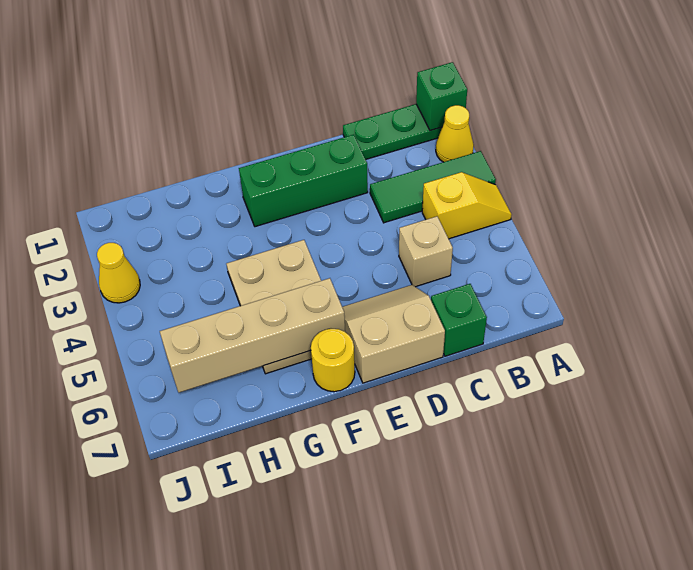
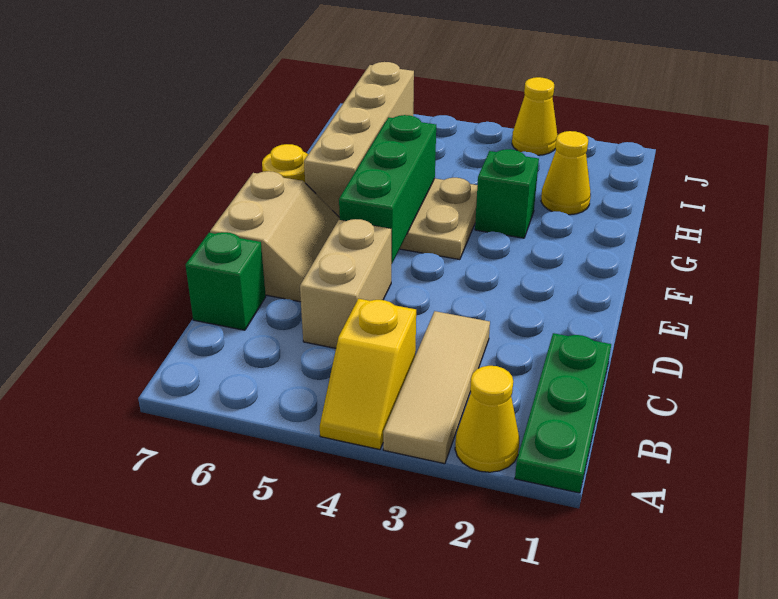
green 1x1 brick [416,62,467,131] -> green 1x1 brick moved to [475,149,539,238]
green 1x3 tile [370,151,496,223] -> tan 1x3 tile [383,311,490,464]
tan 1x1 brick [399,216,453,287] -> tan 1x2 brick [300,219,391,348]
green 1x3 brick [239,135,368,227] -> green 1x3 brick moved to [339,115,436,264]
none -> yellow 1x1 cone [541,131,591,215]

